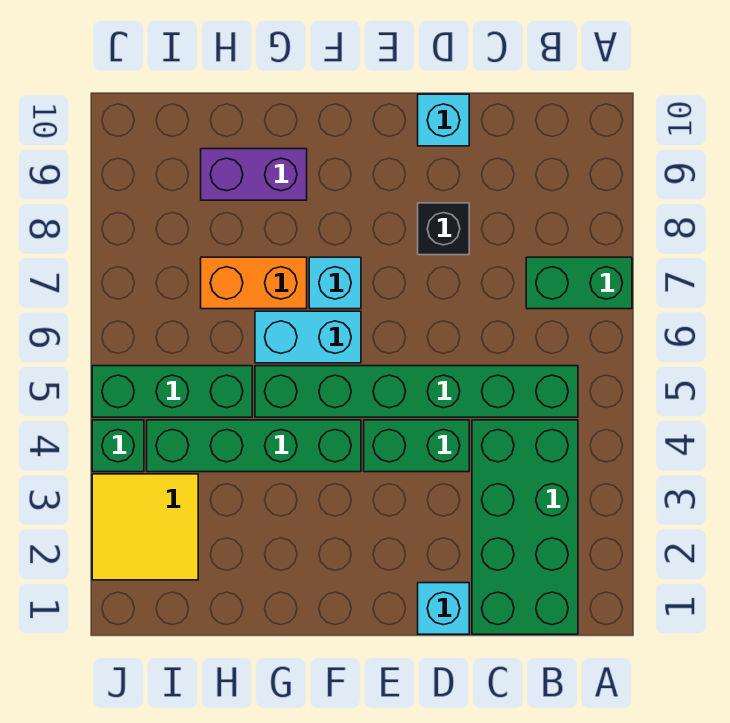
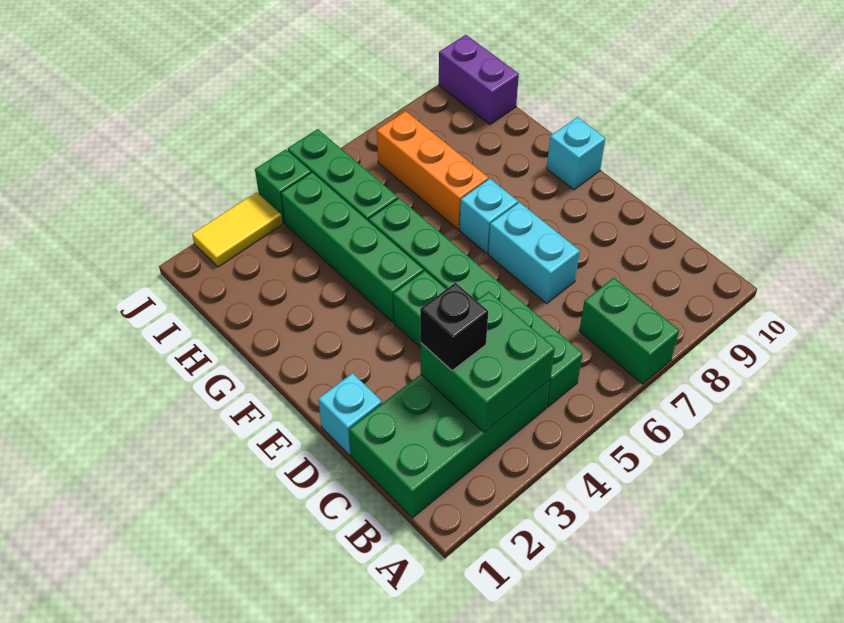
none -> green 2x2 brick [420,292,555,433]
black 1x1 brick [418,203,469,255] -> black 1x1 brick moved to [420,283,488,371]
cyan 1x1 brick [418,94,469,146] -> cyan 1x1 brick moved to [547,117,606,190]
cyan 1x2 brick [255,311,361,363] -> cyan 1x2 brick moved to [488,202,580,304]
orange 1x2 brick [201,257,307,309] -> orange 1x3 brick [377,111,488,229]
purple 1x2 brick [201,149,307,200] -> purple 1x2 brick moved to [439,35,519,125]
yellow 2x2 tile [92,474,198,580] -> yellow 1x2 tile [192,192,282,267]

